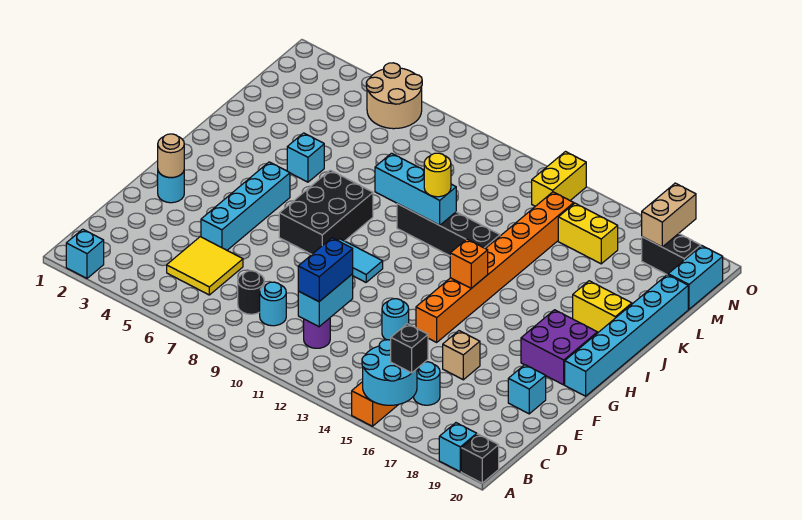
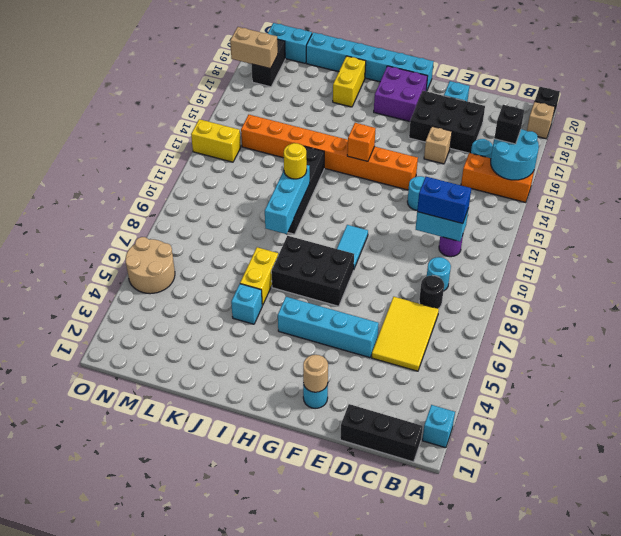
cyan 1x1 brick [439,423,477,472] -> tan 1x1 brick [527,102,555,139]
none -> black 1x3 brick [340,404,423,462]
yellow 2x2 tile [167,237,243,295] -> yellow 2x3 tile [372,297,439,371]
none -> black 2x3 brick [409,91,485,153]
yellow 1x2 brick [558,203,618,264] -> yellow 1x2 brick moved to [240,247,278,305]

